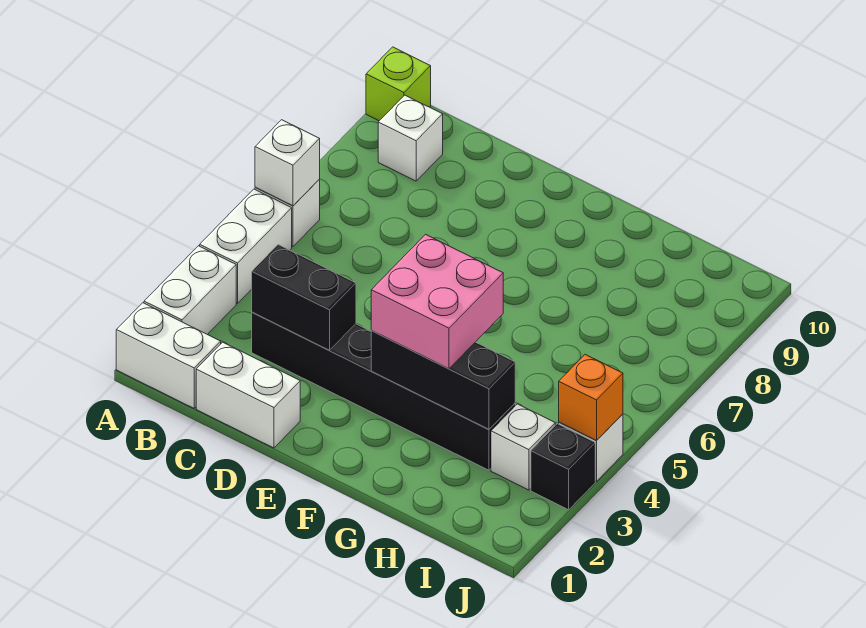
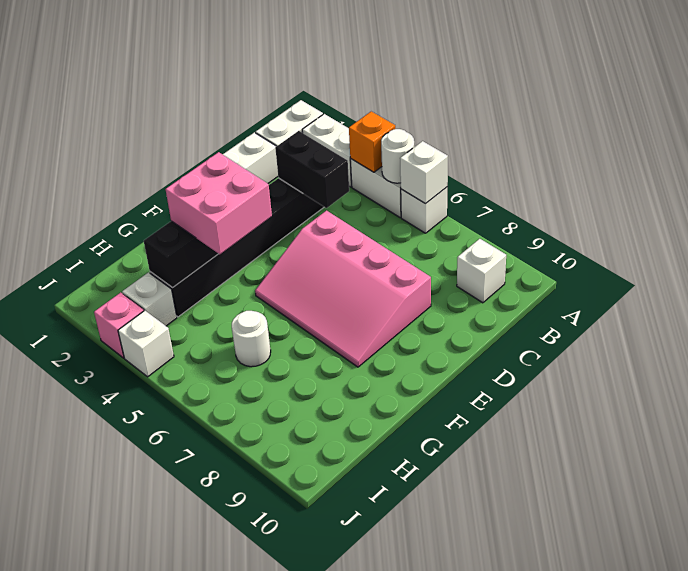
none -> white 1x1 round brick [381,129,414,183]
lime 1x1 brick [366,47,431,121] -> none
black 1x2 brick [252,245,356,350] -> black 1x2 brick turned to [275,131,349,208]
none -> pink 3x4 slope [255,210,431,367]
none -> white 1x1 round brick [232,311,271,367]
black 1x1 brick [531,424,595,510] -> pink 1x1 brick [94,292,144,358]
orange 1x1 brick [559,355,623,440] -> orange 1x1 brick moved to [349,111,395,172]

